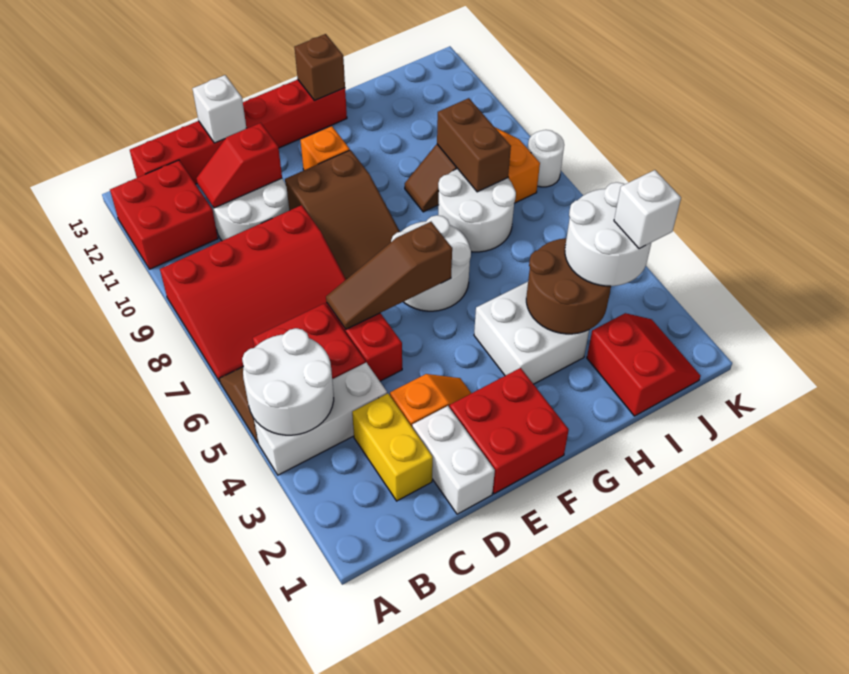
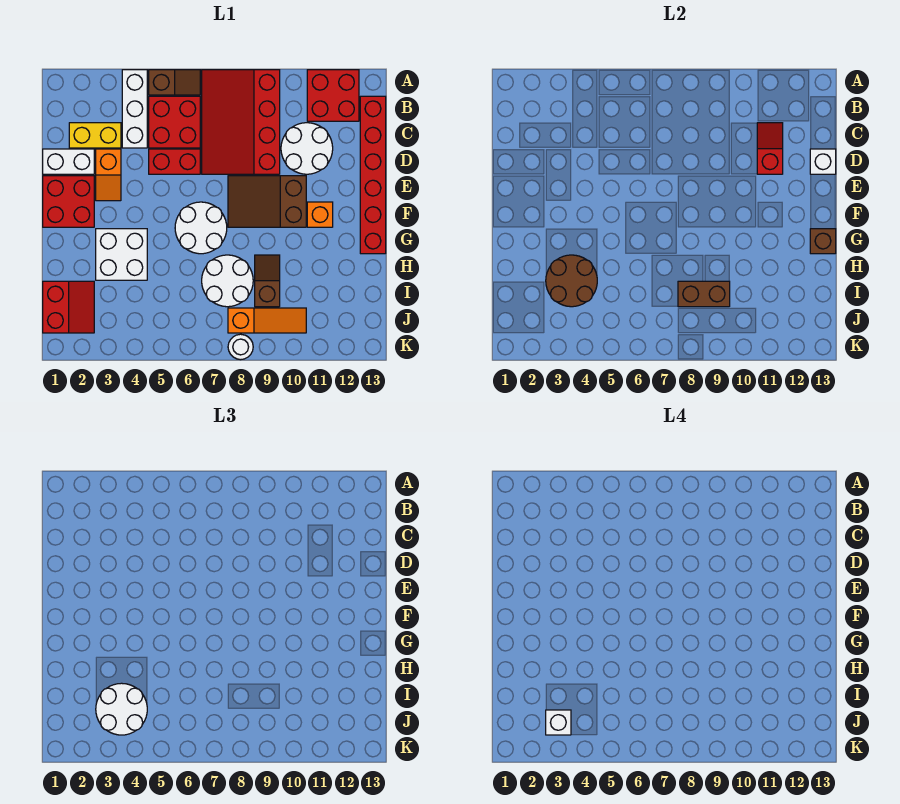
white 2x2 round brick [242,328,334,435] -> none
brown 1x3 slope [326,222,452,329] -> none
red 2x2 slope [587,313,700,416] -> red 2x2 slope turned to [43,281,94,333]

